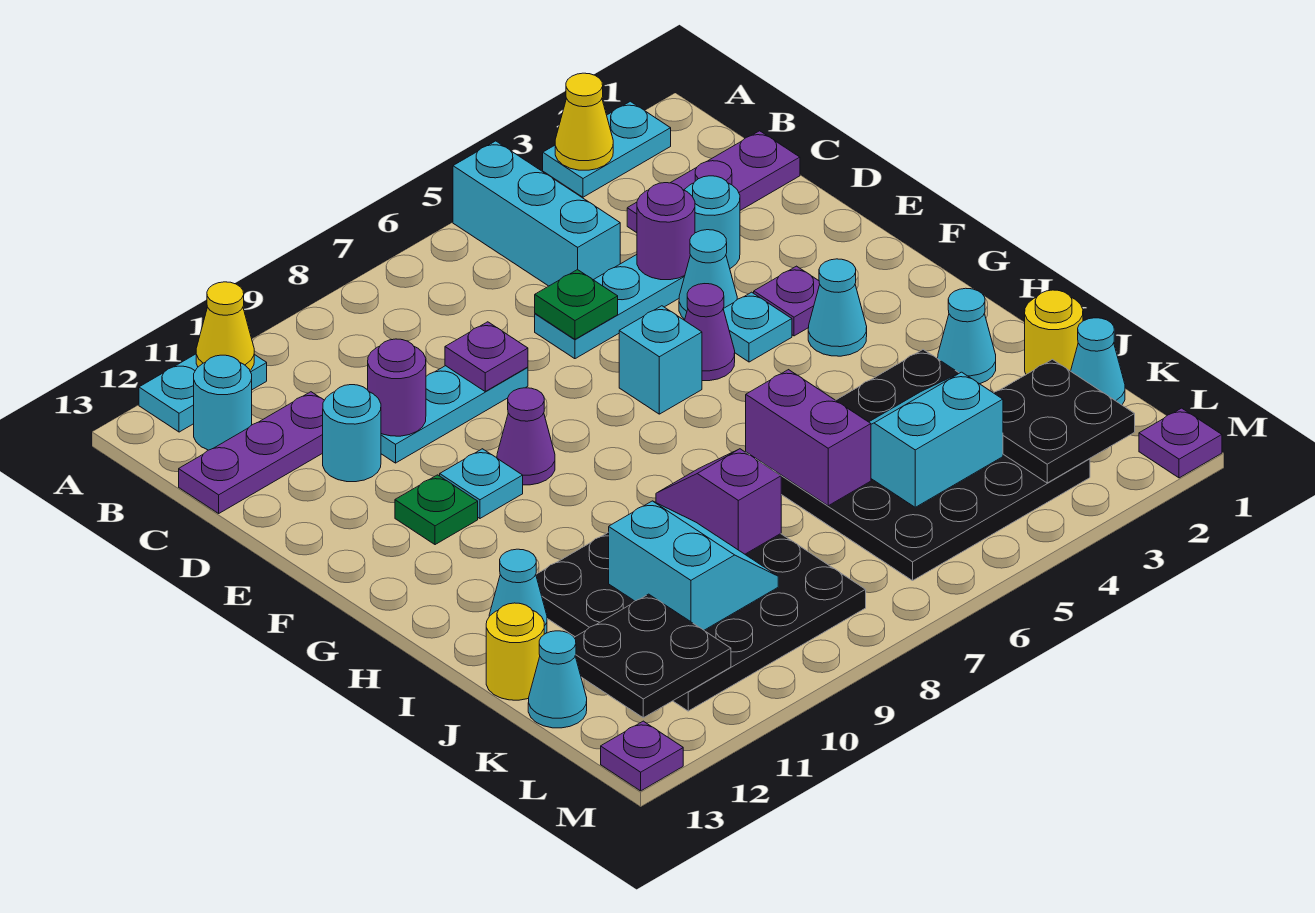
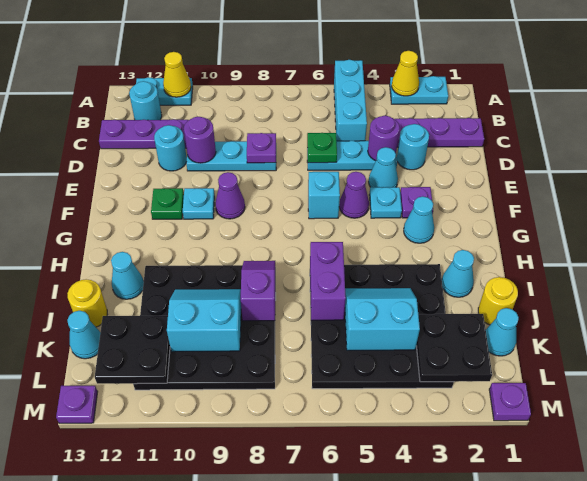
cyan 2x2 slope [609,501,778,630] -> cyan 2x2 slope turned to [167,289,241,352]

